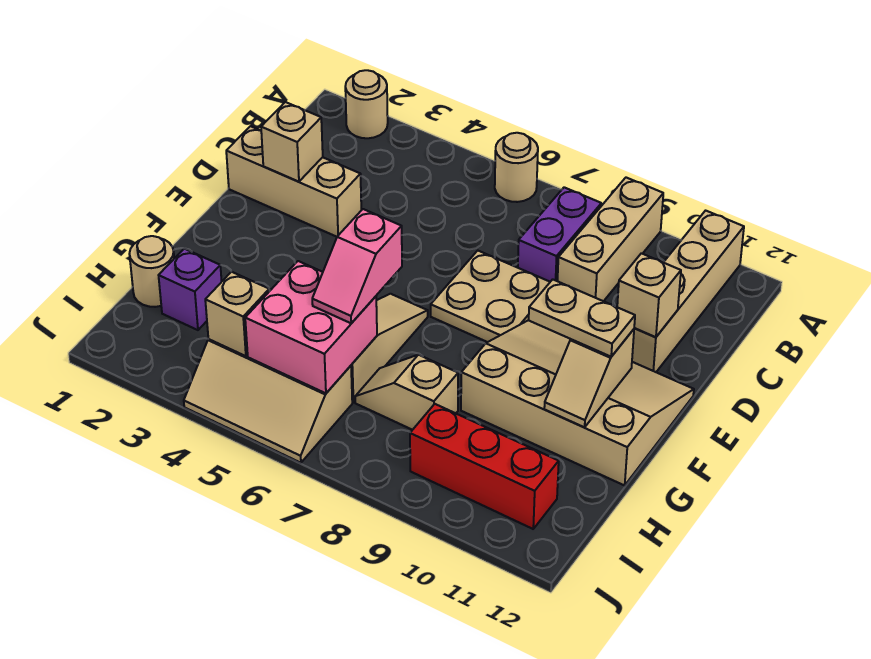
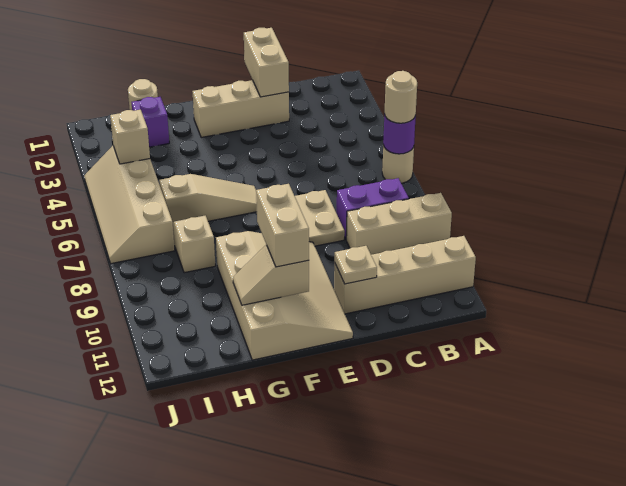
tan 1x1 round brick [345,70,388,138] -> tan 1x1 round brick moved to [384,71,417,123]
none -> purple 1x1 round brick [383,114,416,154]
tan 1x3 brick [226,126,361,237] -> tan 1x3 brick turned to [193,80,289,137]
tan 1x1 brick [261,102,323,182] -> tan 1x2 brick [244,28,289,97]
tan 1x1 brick [617,253,681,337] -> tan 1x1 plate [335,246,377,284]
tan 1x2 plate [529,279,635,357] -> tan 1x2 brick [256,184,309,267]
pink 1x2 slope [312,209,402,323] -> none
pink 2x2 brick [245,261,377,393] -> none
tan 2x3 slope [184,339,352,463] -> tan 2x4 slope [84,146,175,264]
red 1x3 brick [410,404,559,529] -> none

